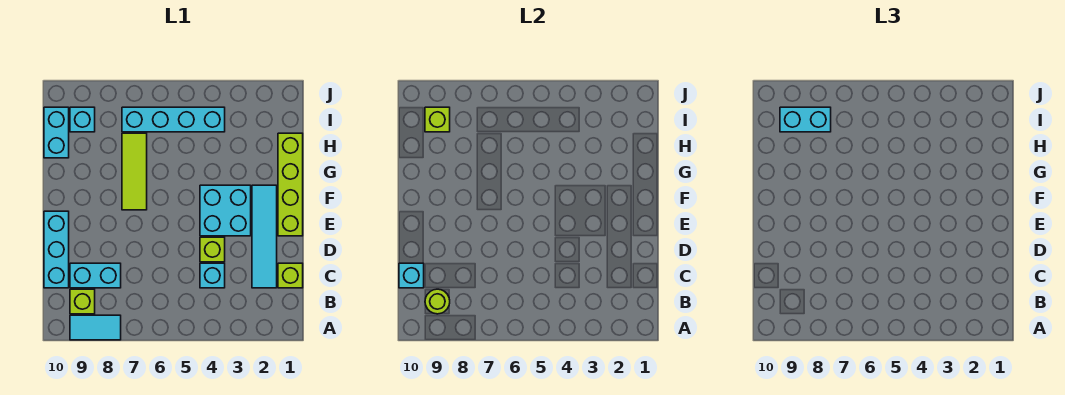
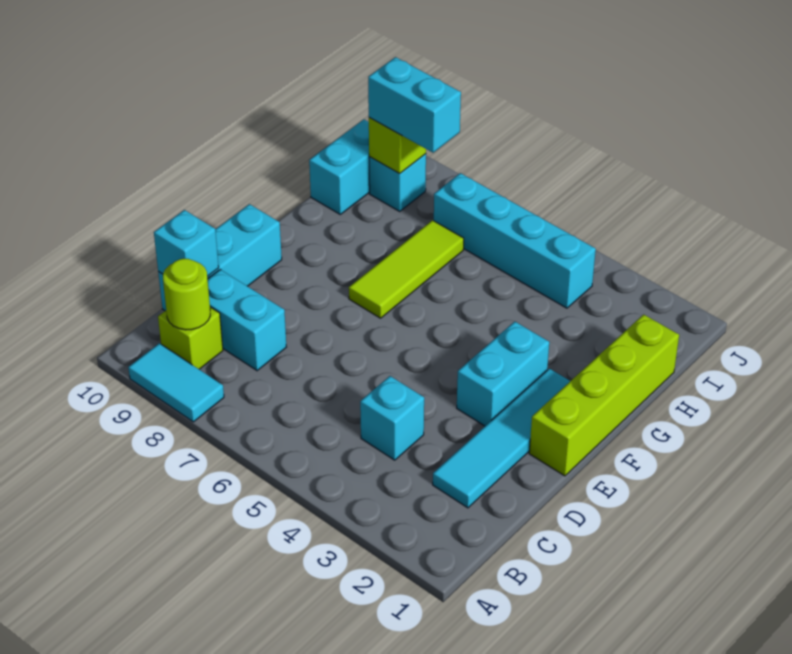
lime 1x1 brick [278,263,303,288] -> none
lime 1x1 brick [200,237,225,262] -> none
cyan 2x2 brick [200,185,251,236] -> cyan 1x2 brick [457,322,549,426]

